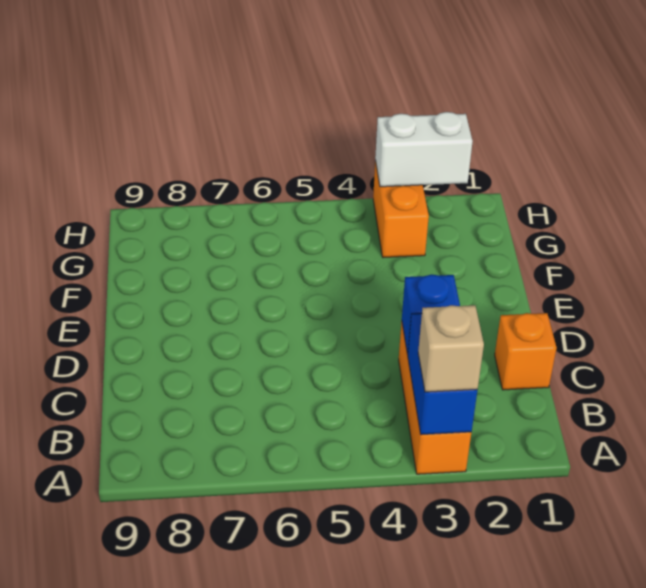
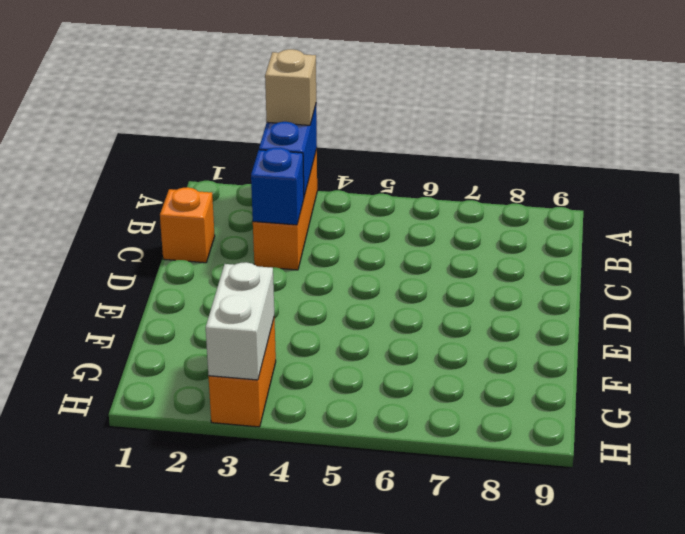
white 1x2 brick [375,112,473,187] -> white 1x2 brick turned to [206,262,274,380]

